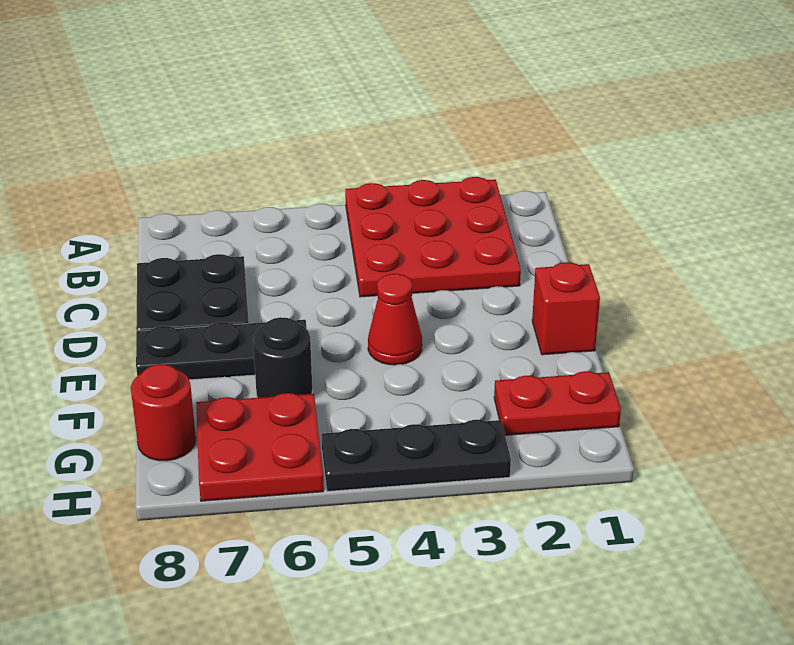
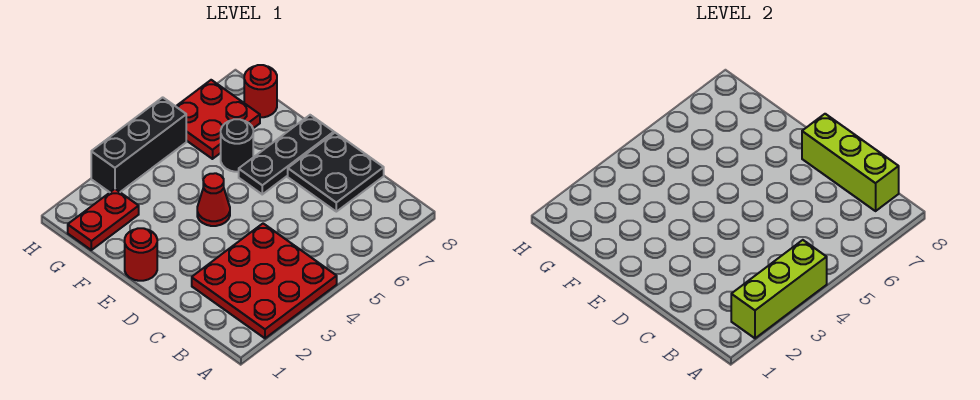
none -> lime 1x3 brick [731,240,827,338]
none -> lime 1x3 brick [802,114,899,211]
red 1x1 brick [532,262,600,355] -> red 1x1 round brick [125,228,157,281]
black 1x3 plate [322,420,511,491] -> black 1x3 brick [91,97,186,192]

